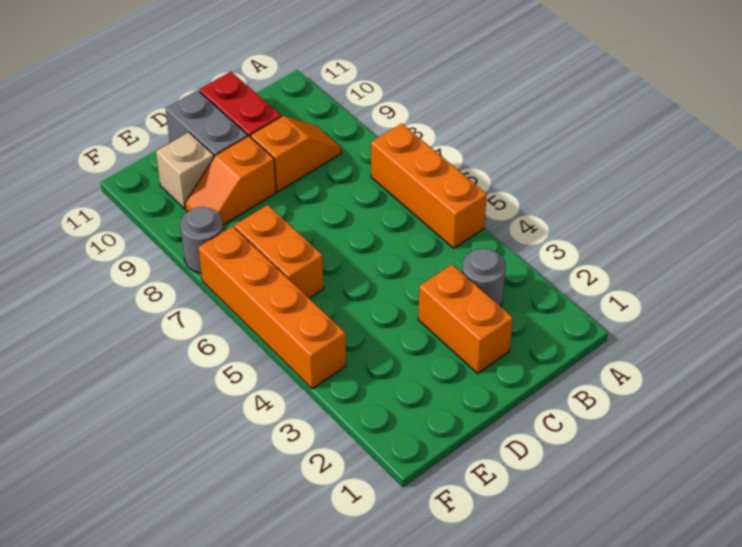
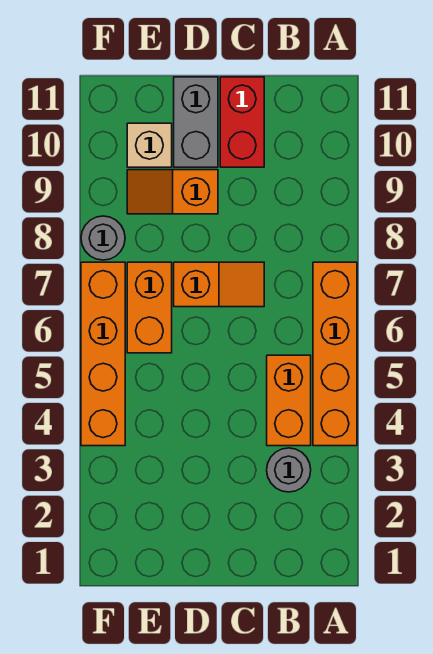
orange 1x3 brick [371,123,487,248] -> orange 1x4 brick [313,262,357,446]
orange 1x2 slope [250,116,341,192] -> orange 1x2 slope moved to [174,262,264,307]
orange 1x2 brick [418,265,513,373] -> orange 1x2 brick moved to [267,355,311,446]

